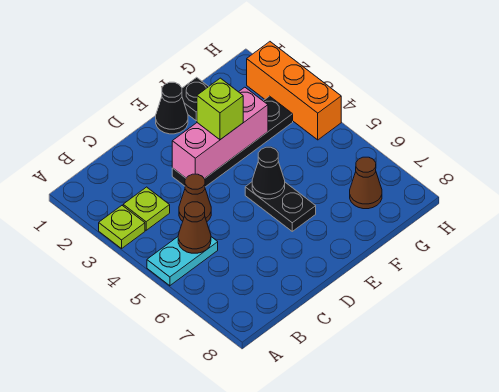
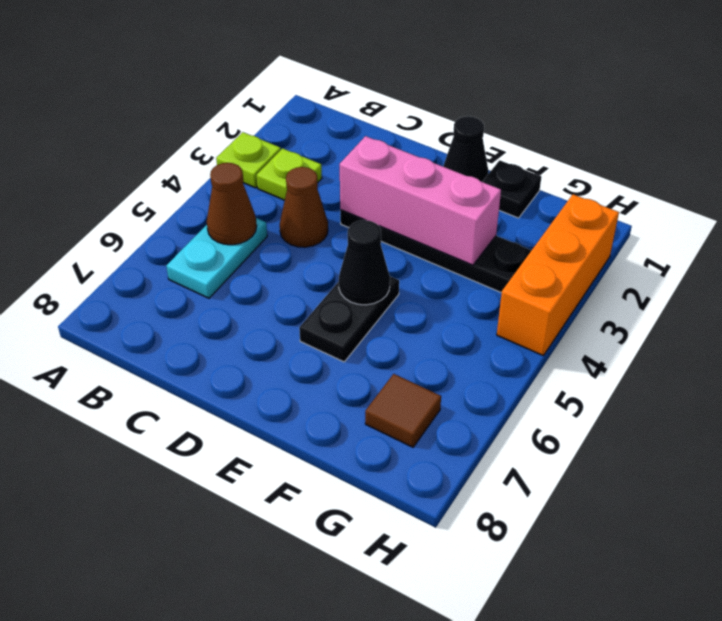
cyan 1x2 plate [147,237,218,286] -> cyan 1x2 plate turned to [167,218,267,298]
lime 1x1 brick [197,78,243,140] -> none
brown 1x1 cone [350,157,382,209] -> brown 1x1 tile [365,374,441,447]

